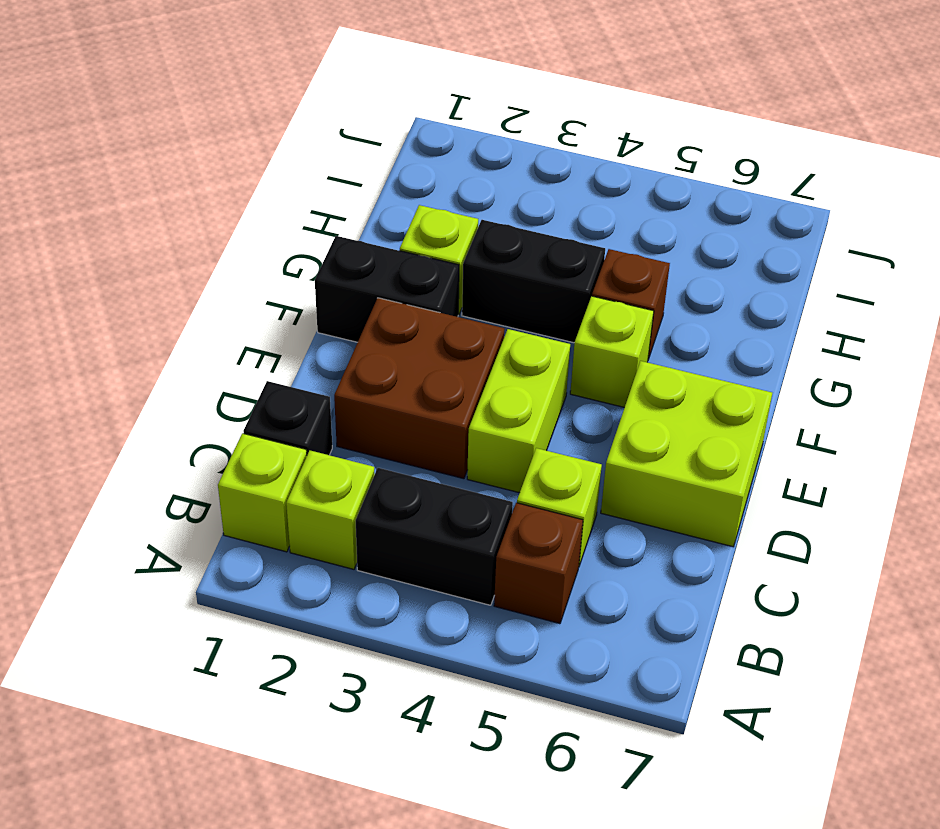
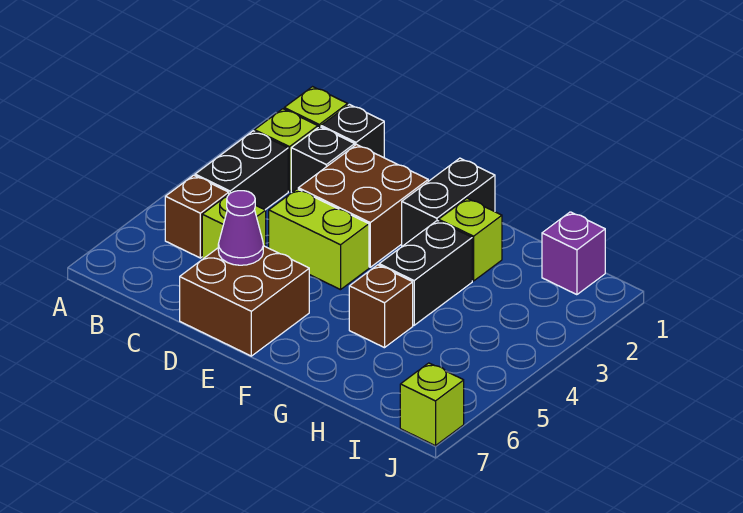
none -> black 1x1 brick [291,127,355,193]
lime 2x2 brick [601,361,772,547] -> brown 2x2 brick [180,246,309,356]
none -> purple 1x1 cone [218,191,263,265]
lime 1x1 brick [570,296,654,407] -> lime 1x1 brick moved to [400,363,464,446]
none -> purple 1x1 brick [542,212,605,295]

